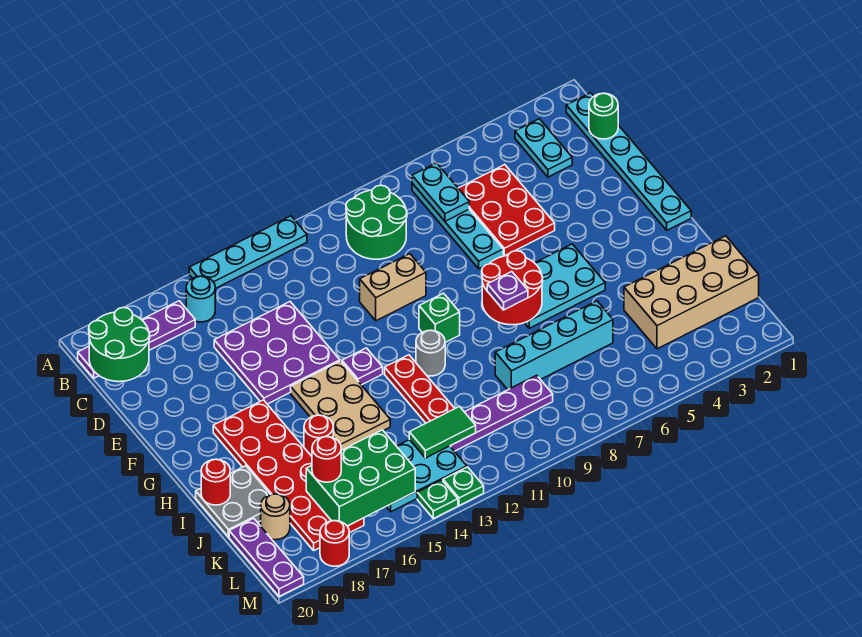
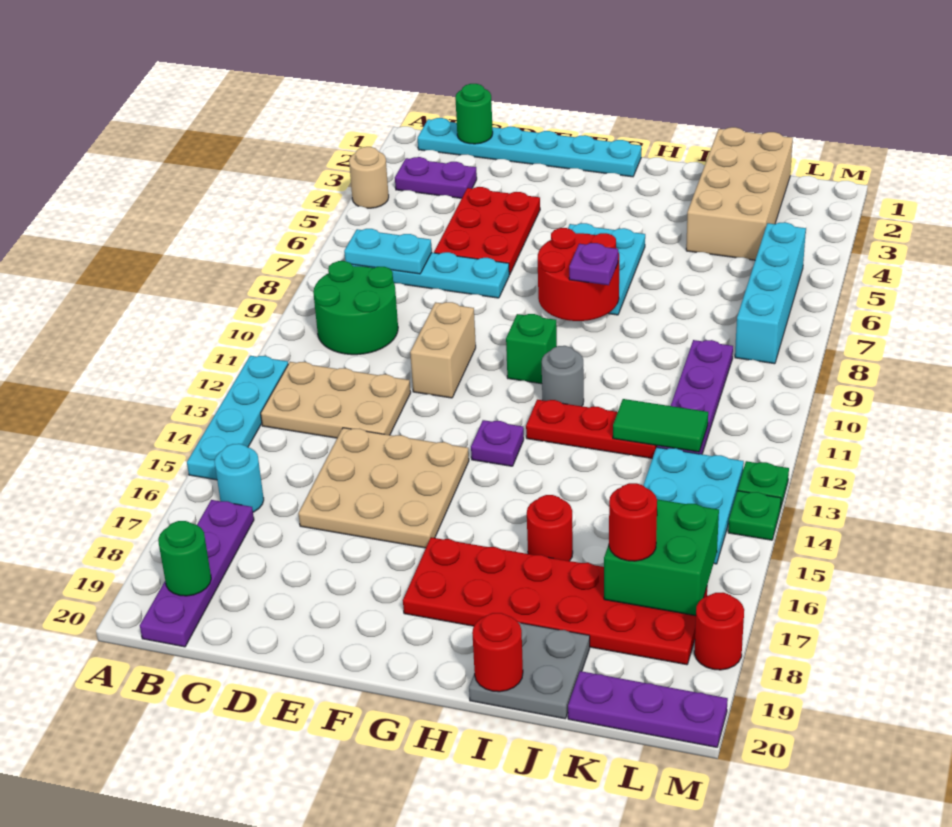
cyan 1x2 plate [515,119,572,177] -> purple 1x2 plate [395,157,477,198]
green 2x2 round brick [89,308,150,382] -> green 1x1 round brick [158,521,211,596]
red 2x3 plate [458,165,555,256] -> red 2x3 plate turned to [434,187,540,275]
purple 3x3 plate [214,302,340,404] -> tan 3x3 plate [298,428,469,548]
tan 2x3 plate [291,361,390,450] -> tan 2x3 plate moved to [261,362,411,438]
cyan 1x4 brick [495,301,613,390] -> cyan 1x4 brick moved to [735,222,806,364]
green 1x2 tile [409,406,476,458] -> green 1x2 tile turned to [613,399,708,452]
green 2x3 brick [306,430,415,526] -> green 2x2 brick [604,499,719,616]
tan 1x1 round brick [261,494,290,540] -> tan 1x1 round brick moved to [349,147,389,208]

